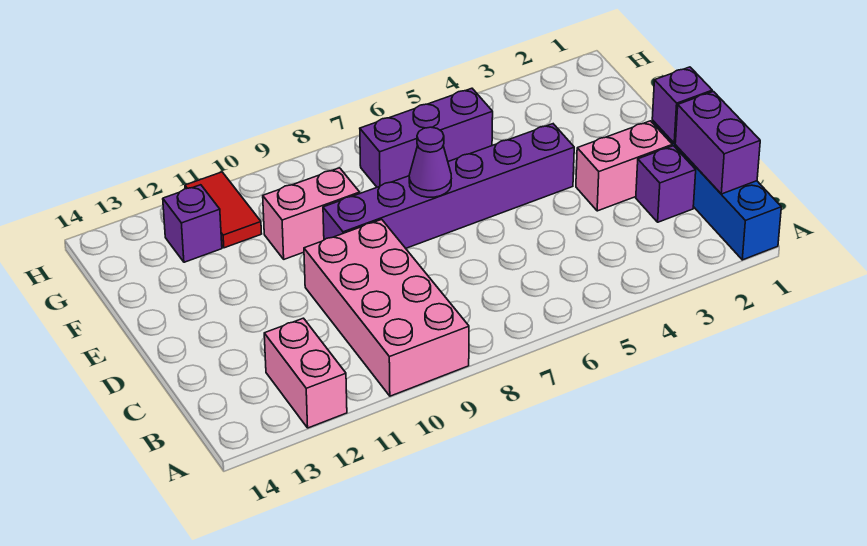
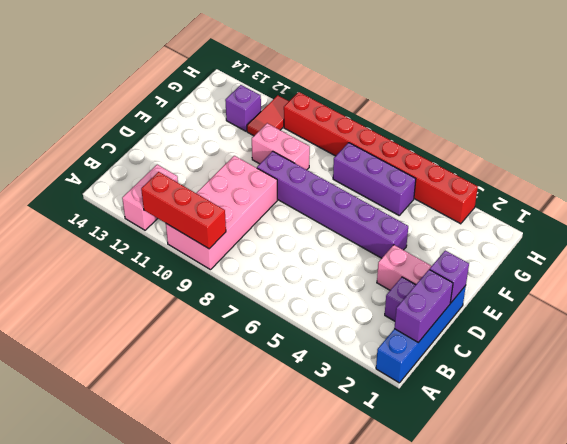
none -> red 1x3 brick [141,172,226,249]
purple 1x1 cone [409,127,451,197] -> none
none -> red 1x8 brick [284,92,478,224]

